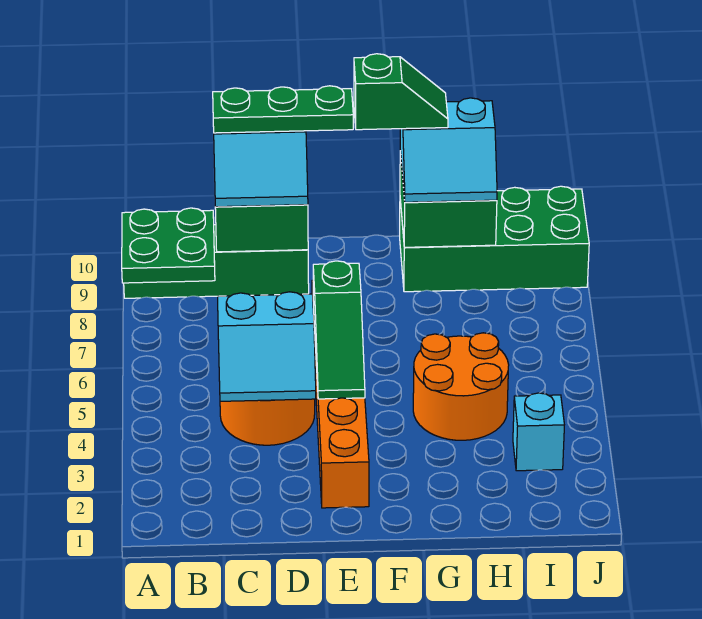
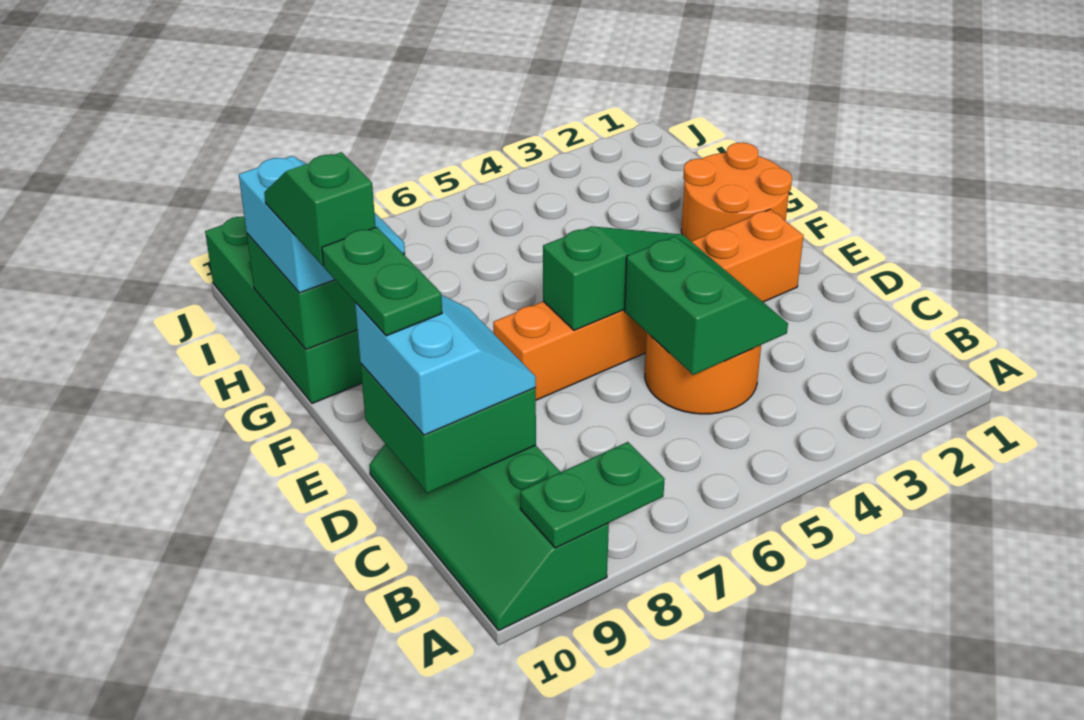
green 2x2 plate [122,208,215,283] -> green 1x2 plate [520,442,665,548]
cyan 2x2 slope [217,292,316,401] -> green 2x2 slope [624,237,788,375]
green 1x3 plate [213,86,353,133] -> green 1x2 plate [322,227,442,336]
orange 2x2 round brick [413,333,509,440] -> orange 2x2 round brick moved to [681,143,792,241]
cyan 1x1 brick [513,393,564,471] -> none

